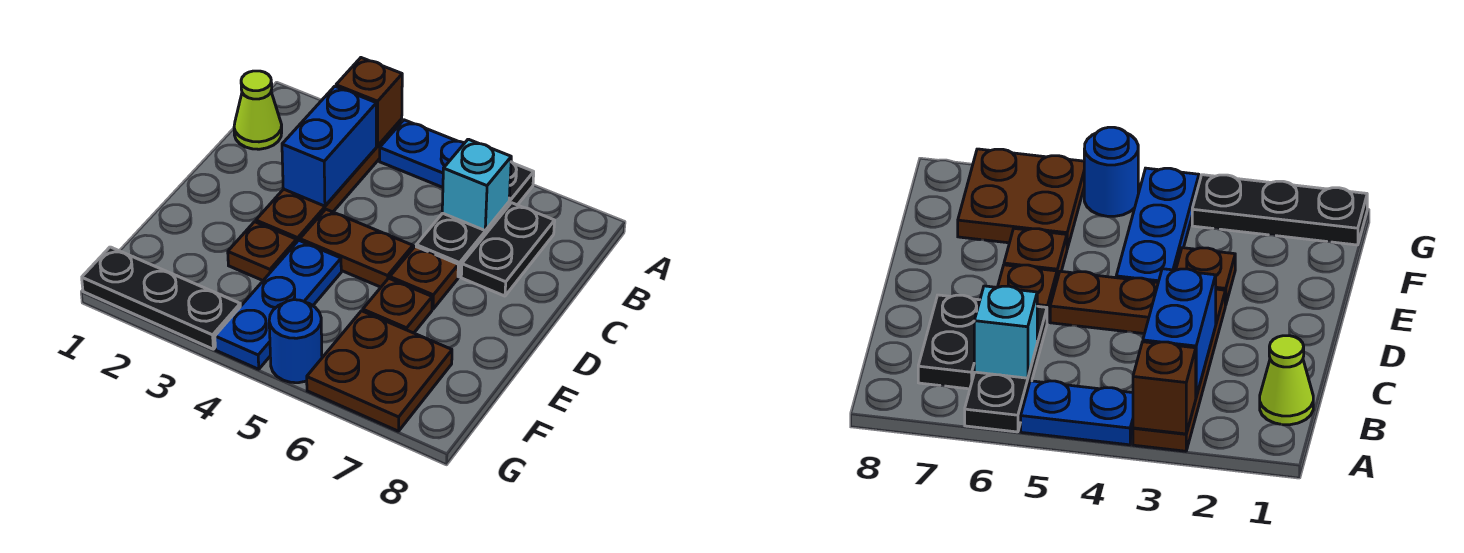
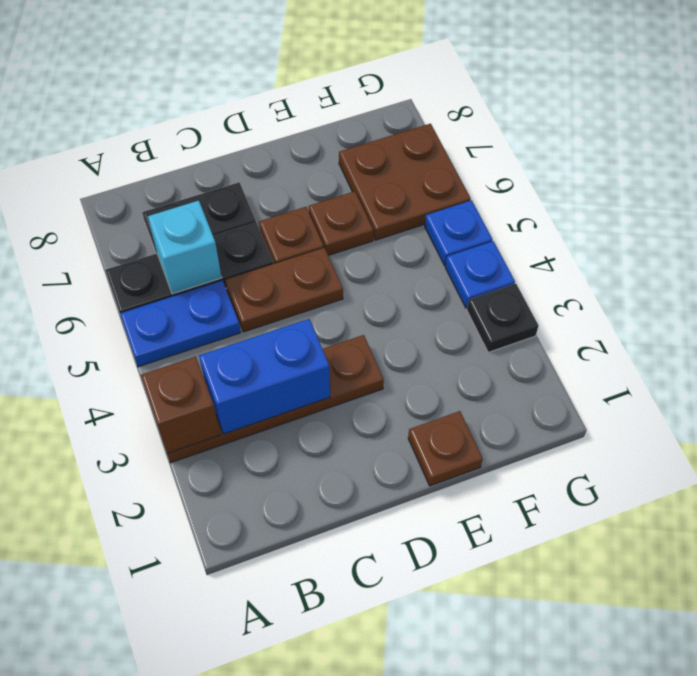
blue 1x2 plate [380,120,464,187] -> blue 1x2 plate turned to [120,281,241,367]
lime 1x1 cone [234,71,282,149] -> none
brown 1x2 plate [300,209,413,287] -> brown 1x2 plate turned to [225,248,343,332]
brown 1x1 plate [228,222,297,280] -> brown 1x1 plate moved to [408,411,483,486]
blue 1x3 plate [215,240,341,369] -> blue 1x1 plate [445,241,515,308]
black 1x3 plate [82,247,240,349] -> black 1x1 plate [467,284,538,352]
blue 1x1 round brick [269,300,322,383] -> blue 1x1 plate [425,200,492,265]

